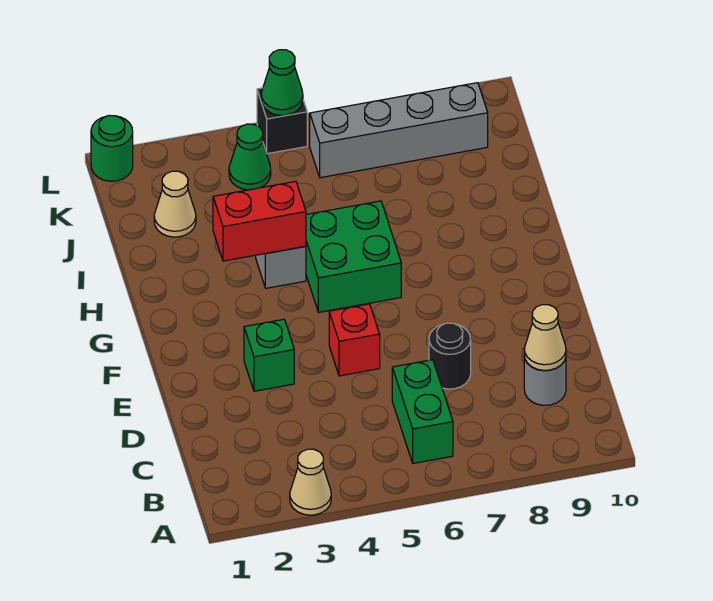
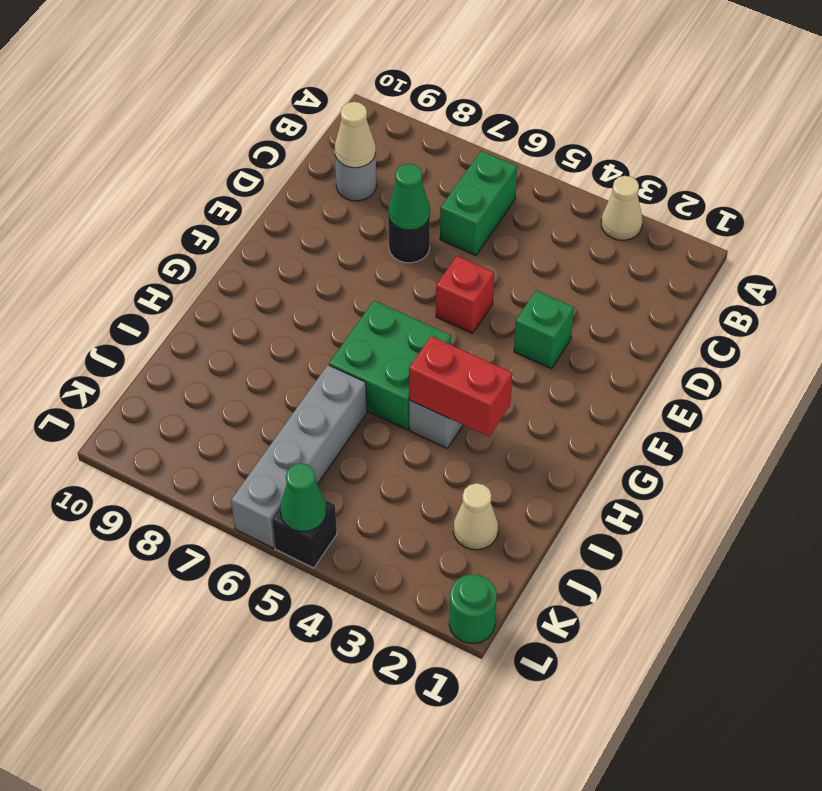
green 1x1 cone [229,124,271,190] -> green 1x1 cone moved to [388,164,430,230]
grey 1x4 brick [310,83,488,178] -> grey 1x4 brick turned to [231,365,367,548]

